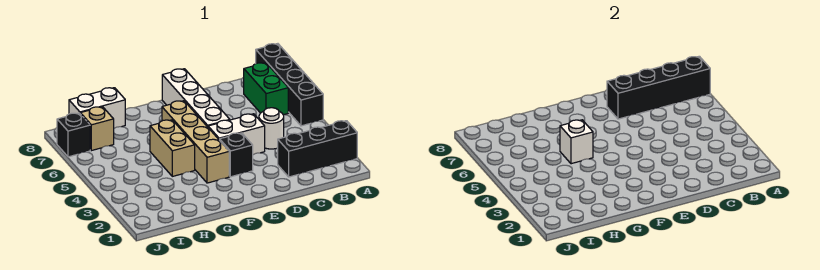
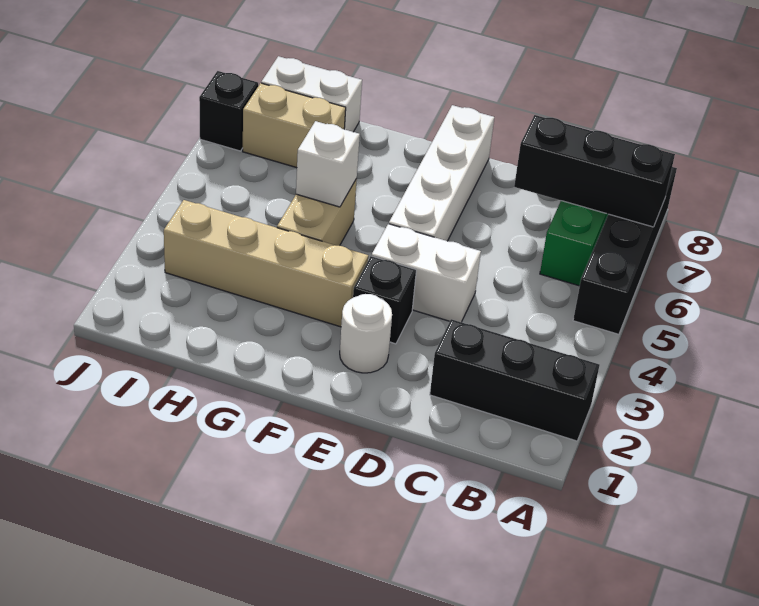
black 1x4 brick [607,56,710,119] -> black 1x3 brick [514,115,675,227]
white 1x1 round brick [259,108,284,149] -> white 1x1 round brick moved to [340,294,392,373]
tan 1x4 brick [162,101,229,183] -> tan 1x4 brick turned to [164,200,368,327]
tan 1x1 brick [80,107,114,151] -> tan 1x2 brick [243,83,346,168]

